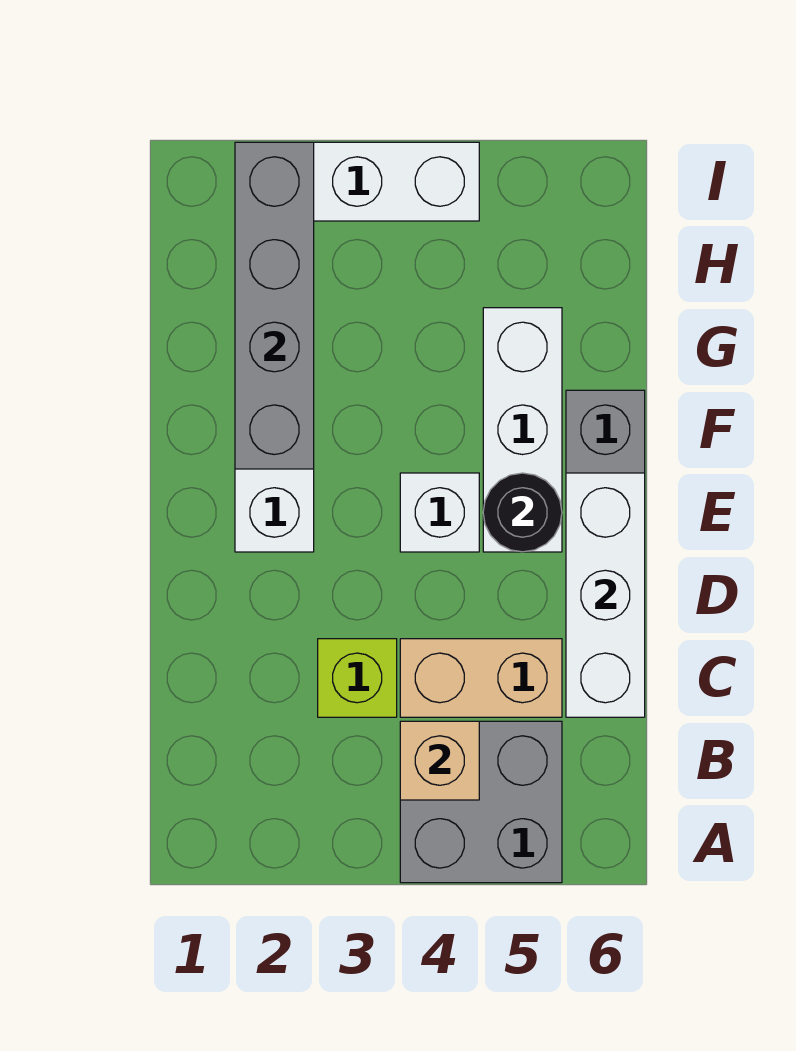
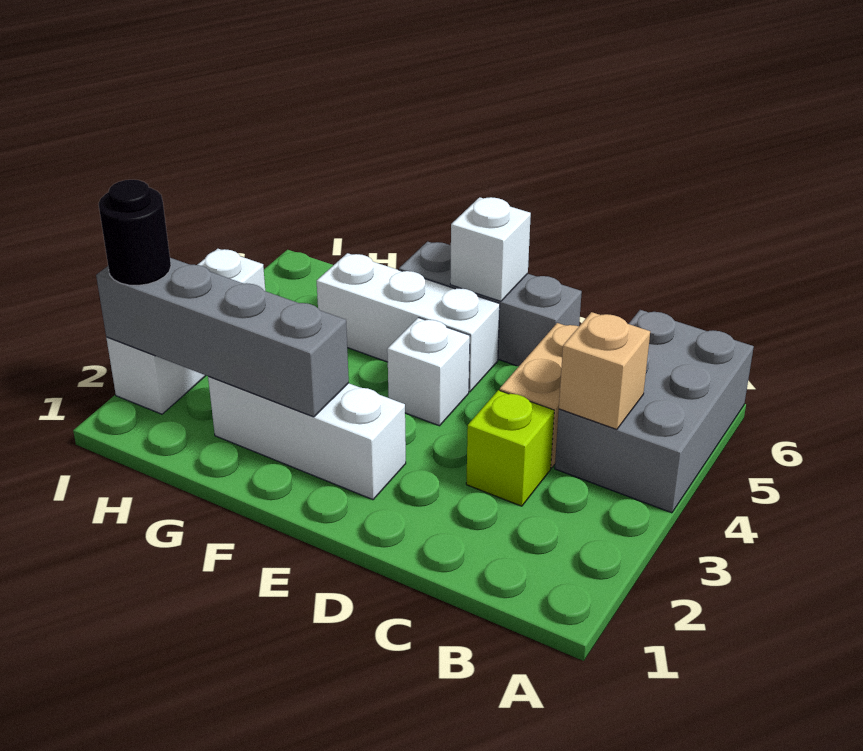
grey 2x2 brick [400,721,562,883] -> grey 2x3 brick [555,310,754,513]
white 1x3 brick [566,473,645,717] -> white 1x1 brick [450,197,531,301]
black 1x1 round brick [483,473,562,552] -> black 1x1 round brick moved to [99,180,171,285]

